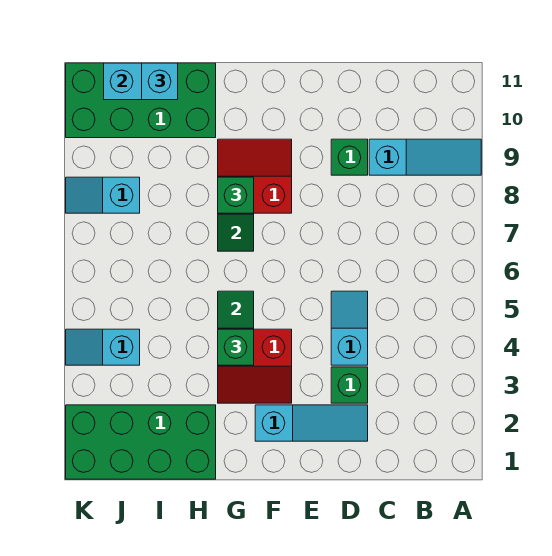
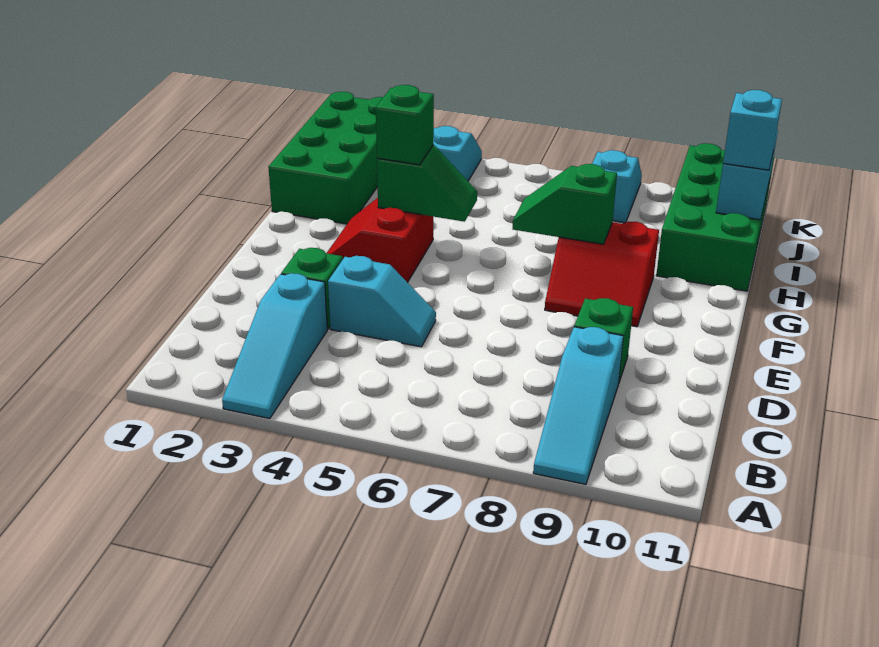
cyan 1x3 slope [255,405,368,441] -> cyan 1x3 slope moved to [222,273,327,419]
red 2x2 slope [218,139,292,213] -> red 2x2 slope turned to [545,222,659,327]
green 1x1 brick [218,177,254,213] -> none

